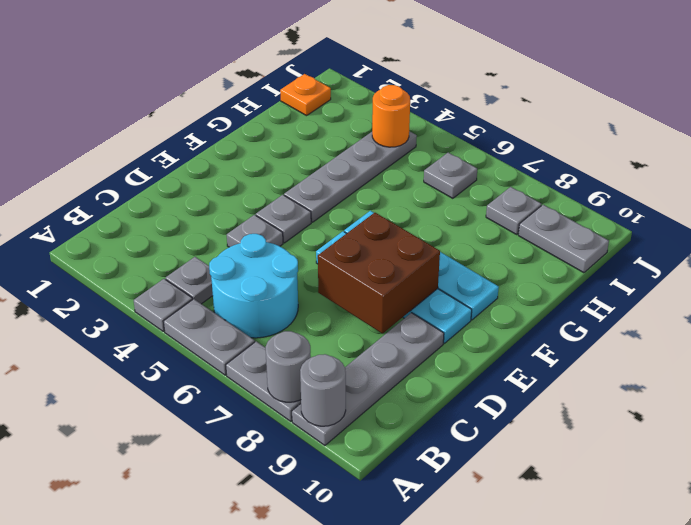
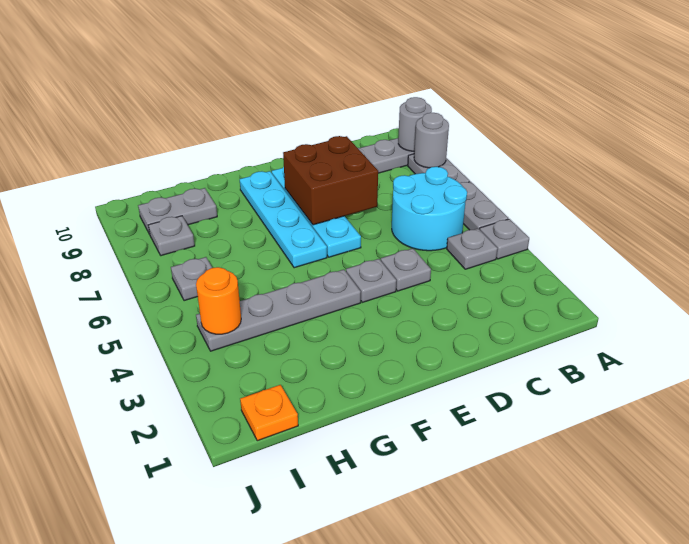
grey 1x2 plate [518,205,609,273] -> grey 1x2 plate turned to [138,188,217,234]

